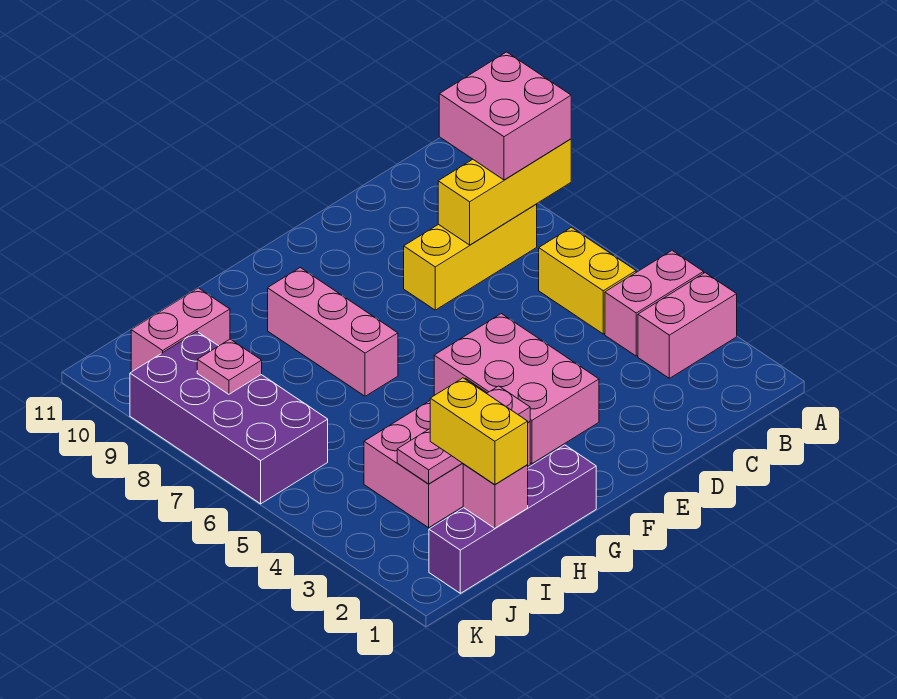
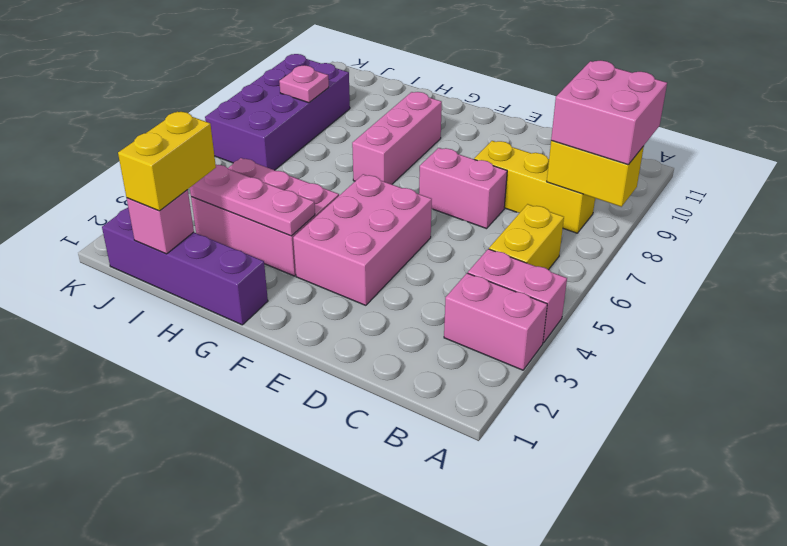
yellow 1x3 brick [438,139,571,245] -> yellow 1x2 brick [547,141,644,207]
pink 1x2 brick [131,288,230,372] -> pink 1x2 brick moved to [419,148,507,229]

